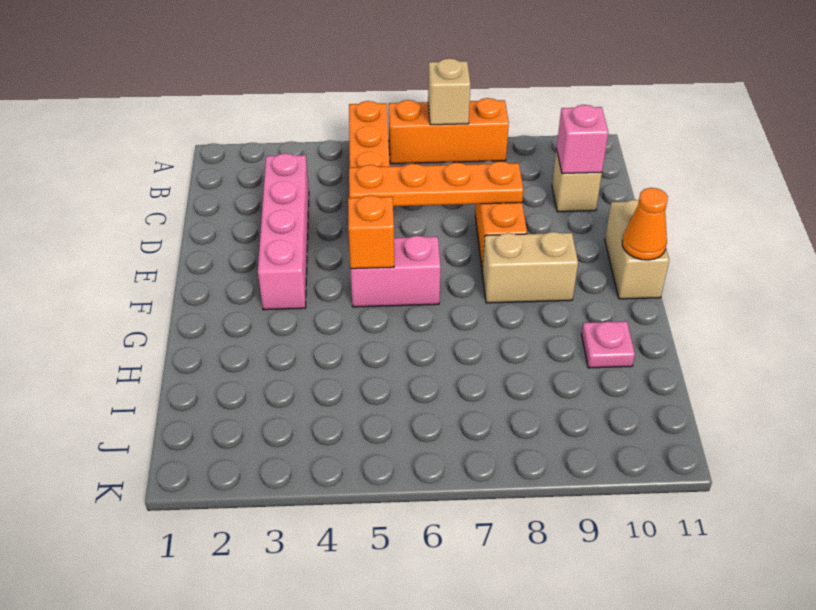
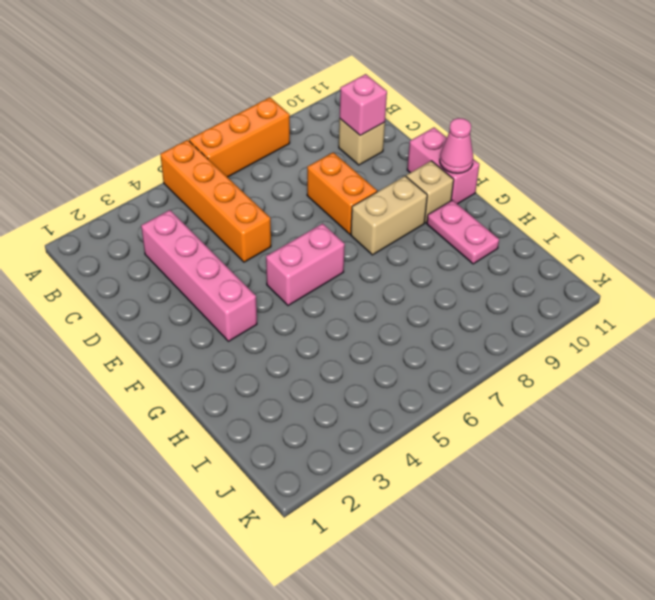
tan 1x1 brick [428,58,470,125] -> tan 1x1 brick moved to [406,161,454,223]
orange 1x4 plate [349,161,523,206] -> none
tan 1x2 brick [605,200,669,299] -> pink 1x2 brick [407,128,480,204]
orange 1x1 brick [348,195,394,269] -> none
orange 1x1 cone [622,188,668,260] -> pink 1x1 cone [440,118,473,173]
pink 1x1 plate [582,321,635,368] -> pink 1x2 plate [427,200,499,264]

